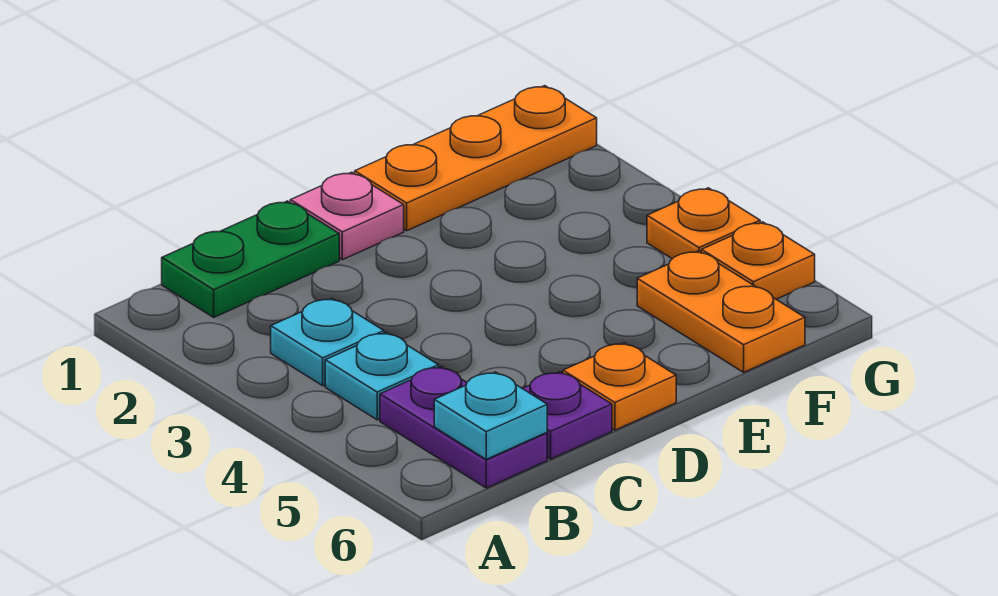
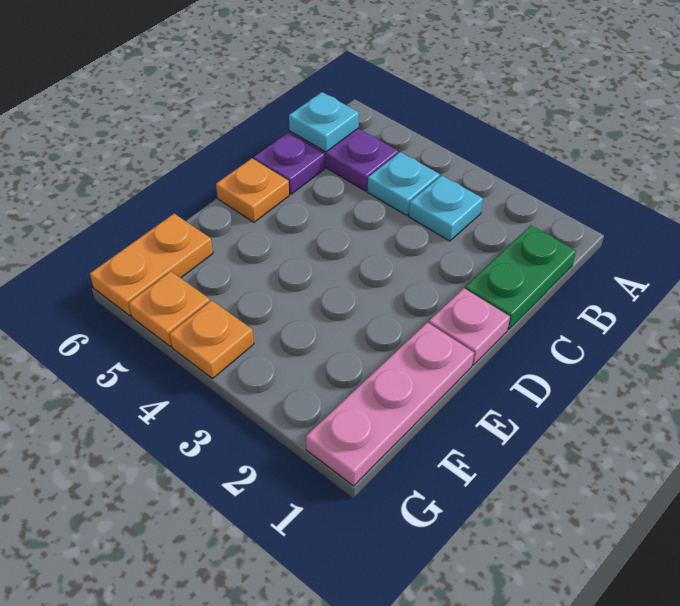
orange 1x3 plate [355,86,597,231] -> pink 1x3 plate [306,322,474,486]
orange 1x2 plate [637,251,805,372] -> orange 1x2 plate turned to [90,214,213,316]

